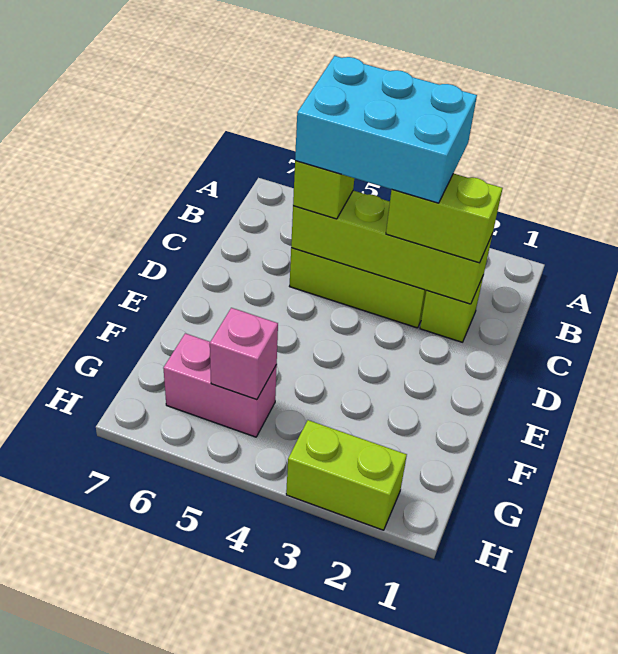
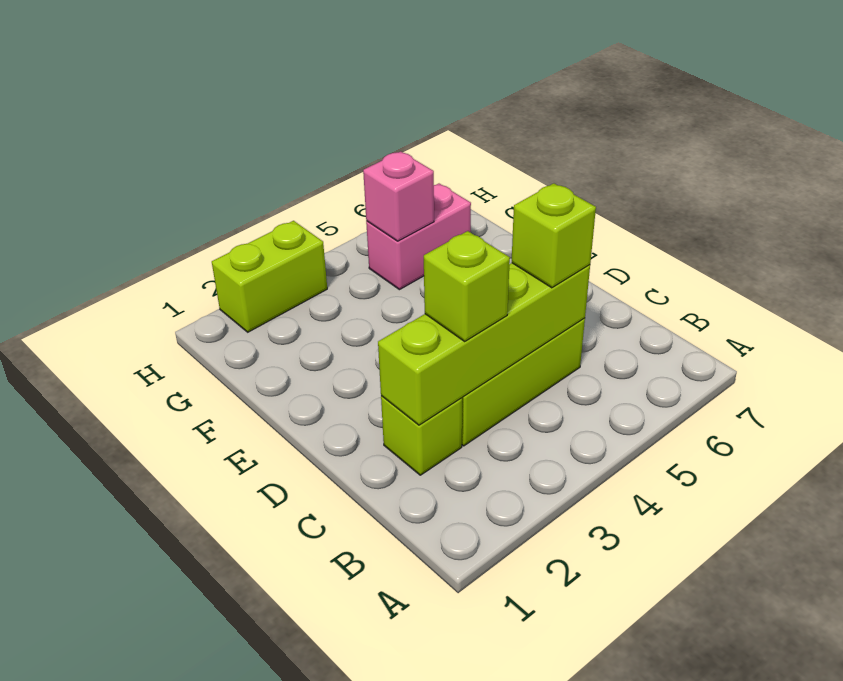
cyan 2x3 brick [295,56,477,203] -> none
lime 1x2 brick [386,173,503,263] -> lime 1x1 brick [424,231,510,341]

